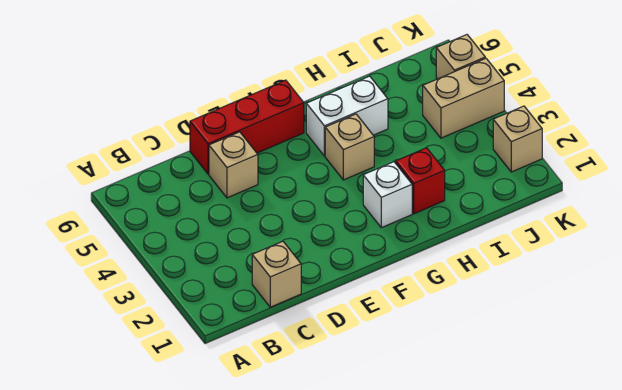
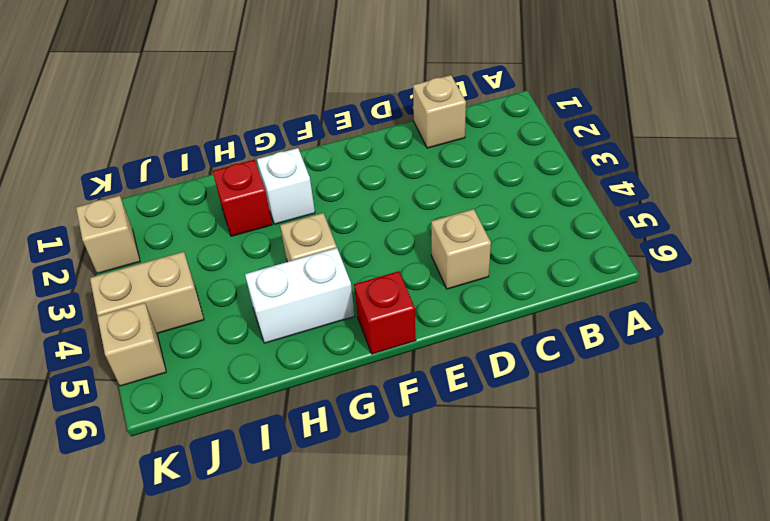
red 1x3 brick [190,80,304,174] -> red 1x1 brick [354,271,416,354]

